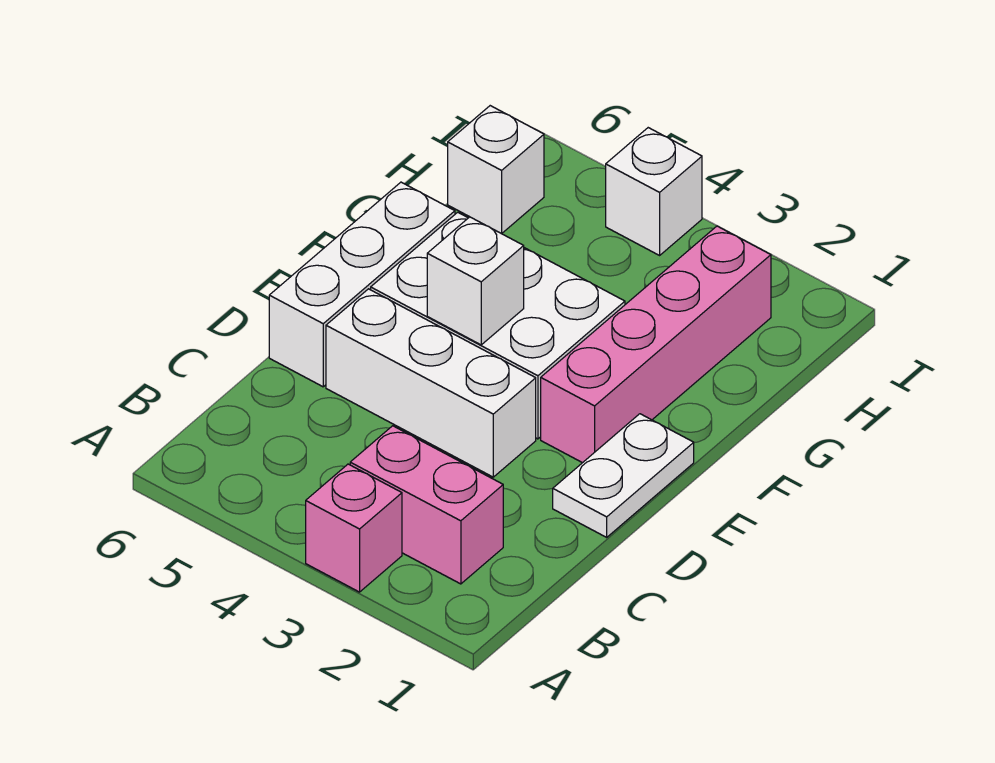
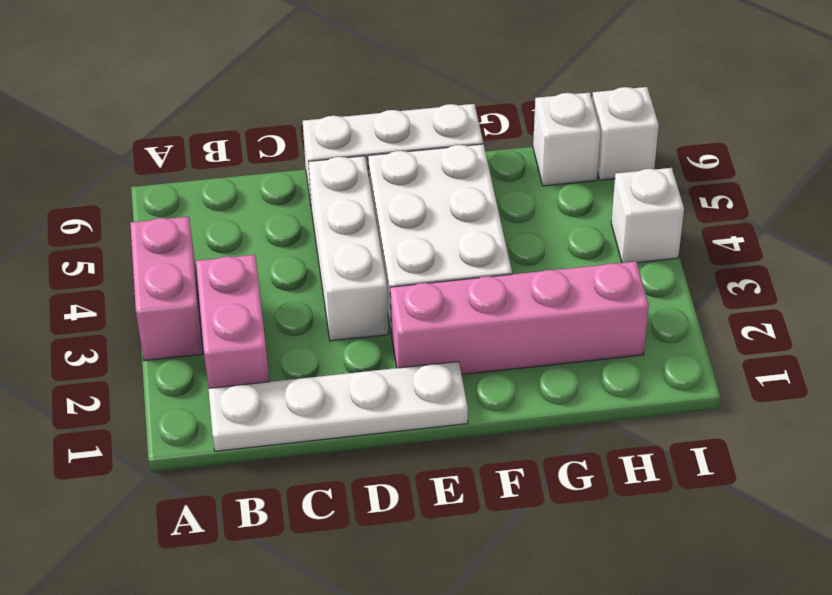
pink 1x1 brick [306,464,402,592] -> pink 1x2 brick [130,217,203,361]
white 1x2 plate [553,414,694,537] -> white 1x4 plate [208,361,468,451]
white 1x1 brick [427,217,524,345] -> white 1x1 brick moved to [592,87,659,180]

